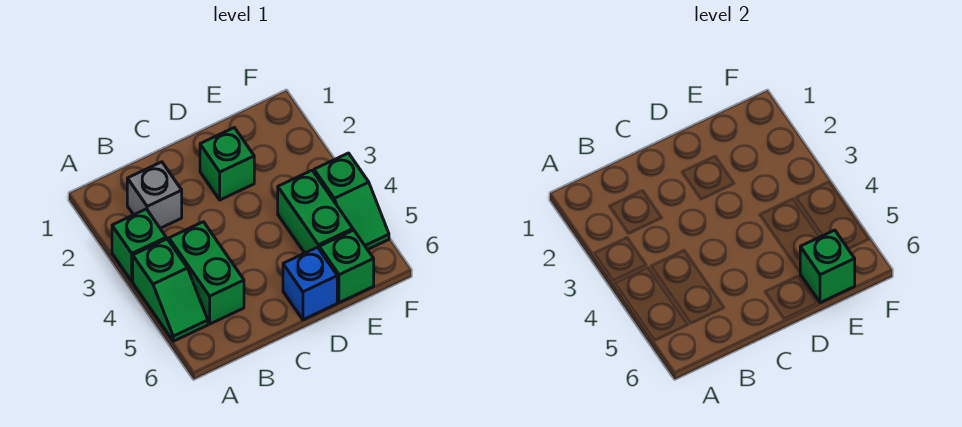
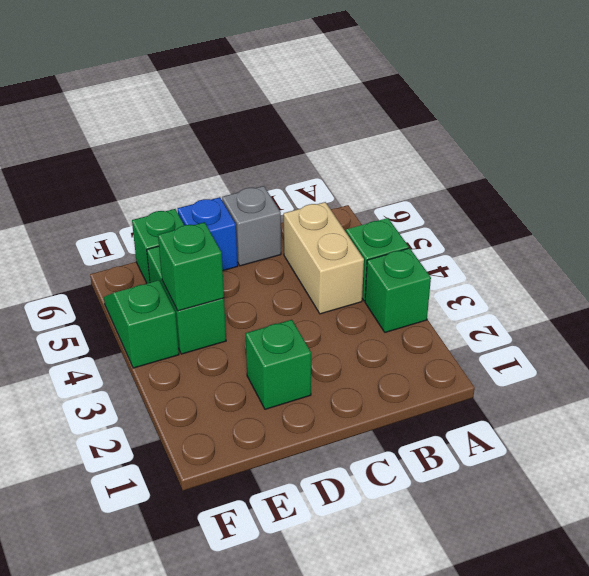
grey 1x1 brick [127,162,182,228] -> grey 1x1 brick moved to [222,186,281,266]
green 1x2 brick [169,222,244,324] -> tan 1x2 brick [284,202,364,314]
green 1x1 brick [800,230,855,303] -> green 1x1 brick moved to [158,222,224,311]

